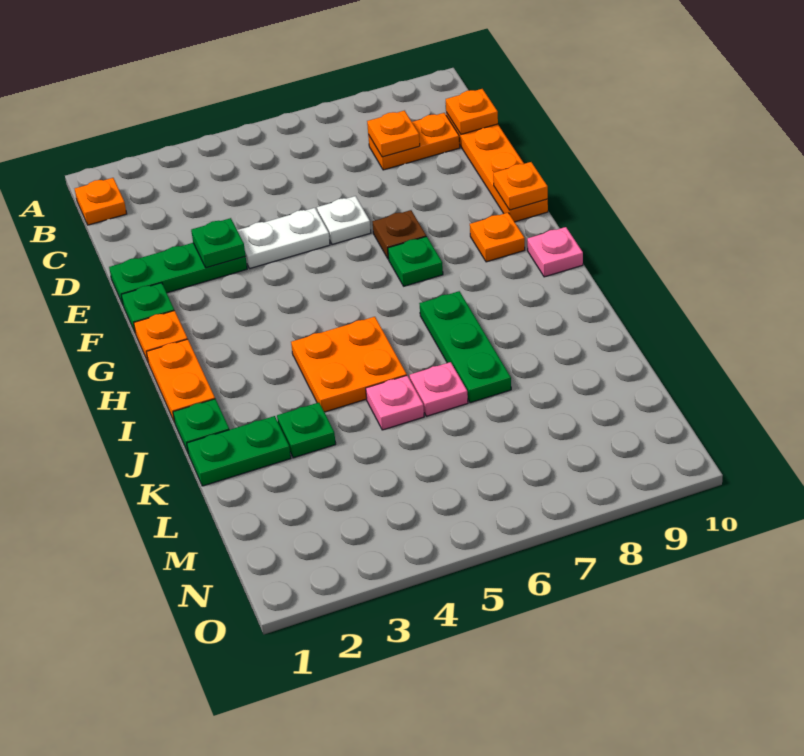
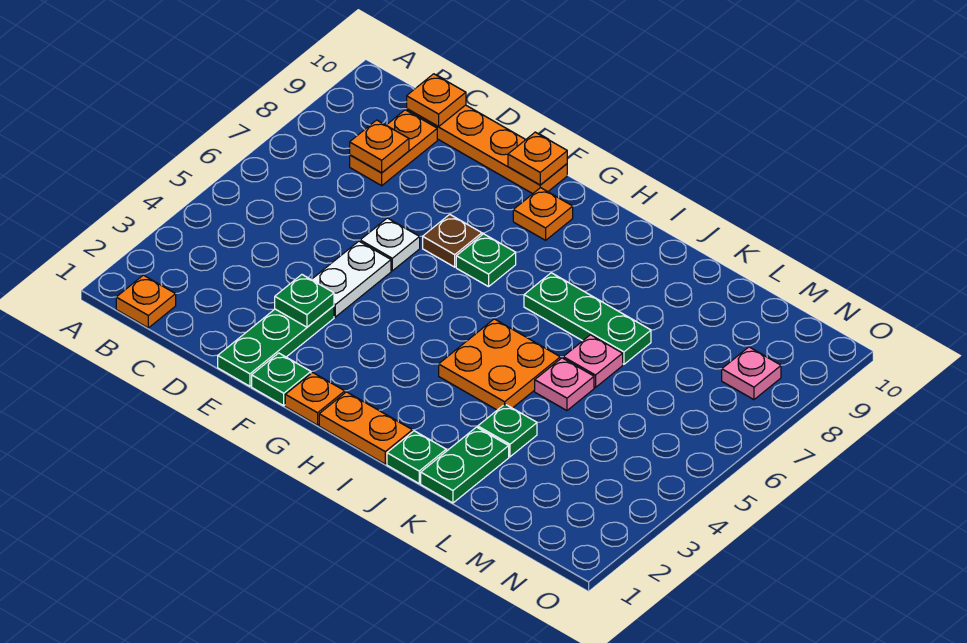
pink 1x1 plate [527,227,583,277] -> pink 1x1 plate moved to [722,347,781,400]

